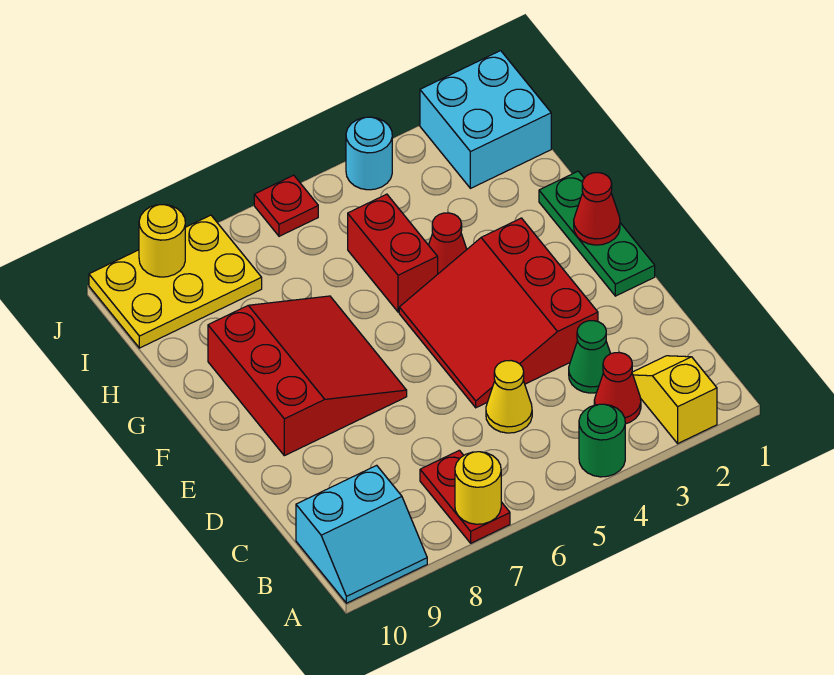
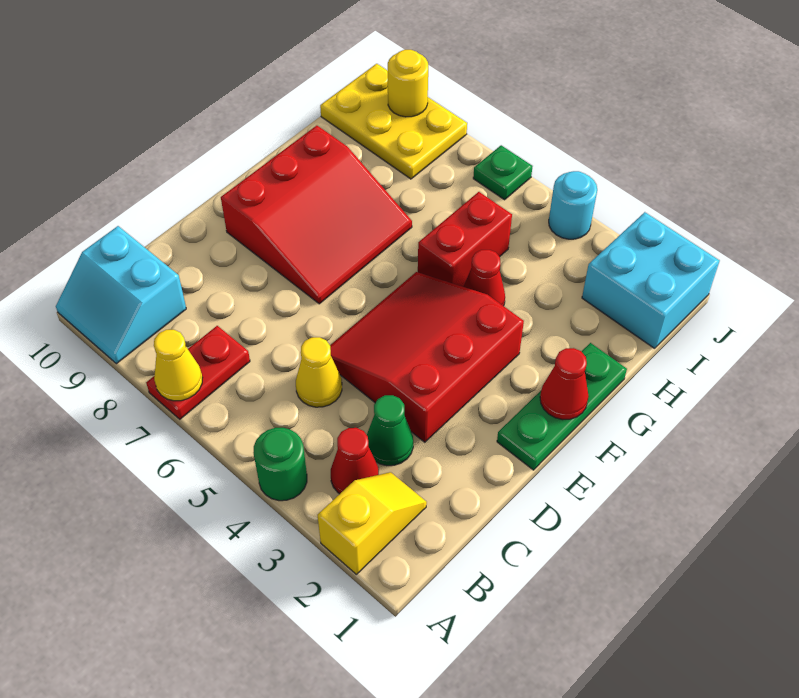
yellow 1x1 round brick [455,452,501,524] -> yellow 1x1 cone [154,330,203,401]
red 1x1 plate [254,175,318,236] -> green 1x1 plate [473,145,533,200]

